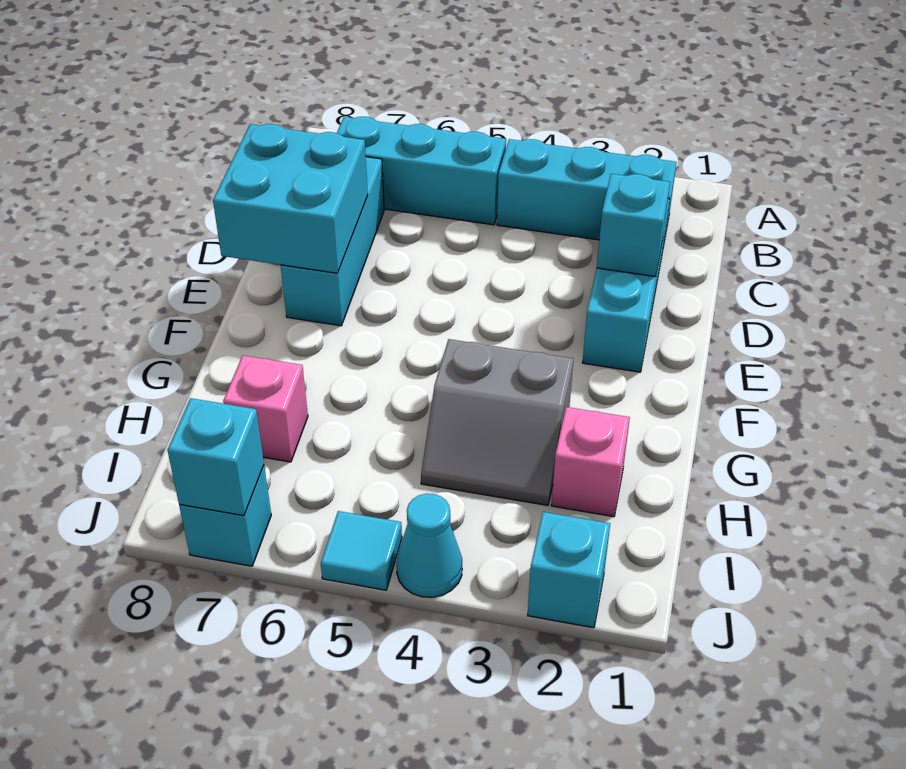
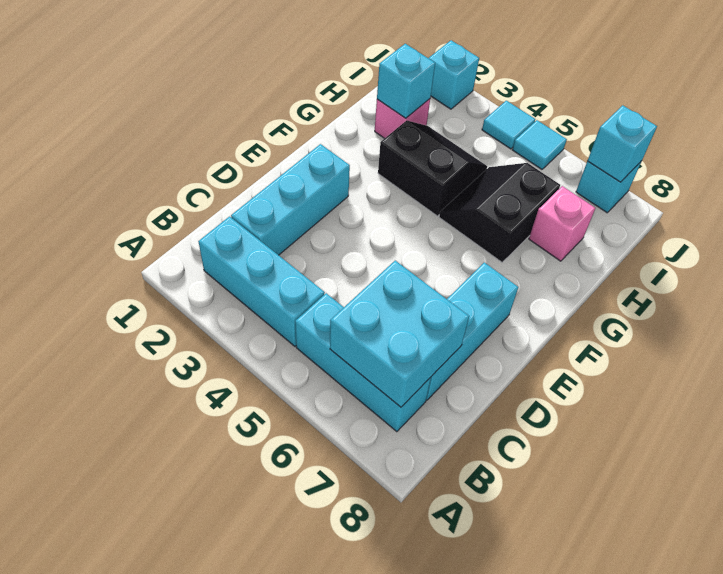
cyan 1x1 brick [597,174,670,277] -> cyan 1x1 brick moved to [377,44,435,118]
cyan 2x2 brick [213,124,368,273] -> cyan 2x2 brick moved to [330,261,469,407]
grey 2x2 slope [421,339,573,505] -> black 2x2 slope [378,120,487,216]
none -> black 2x2 slope [439,163,560,262]
cyan 1x1 cone [396,494,462,597] -> cyan 1x1 tile [482,101,535,149]

